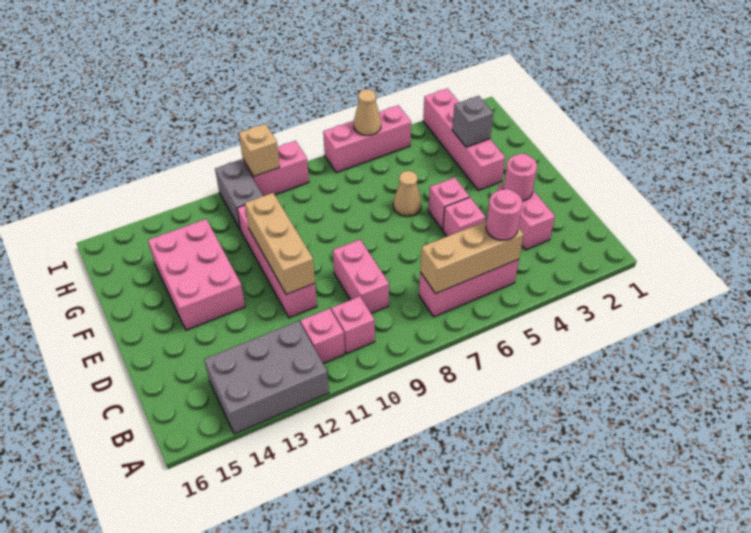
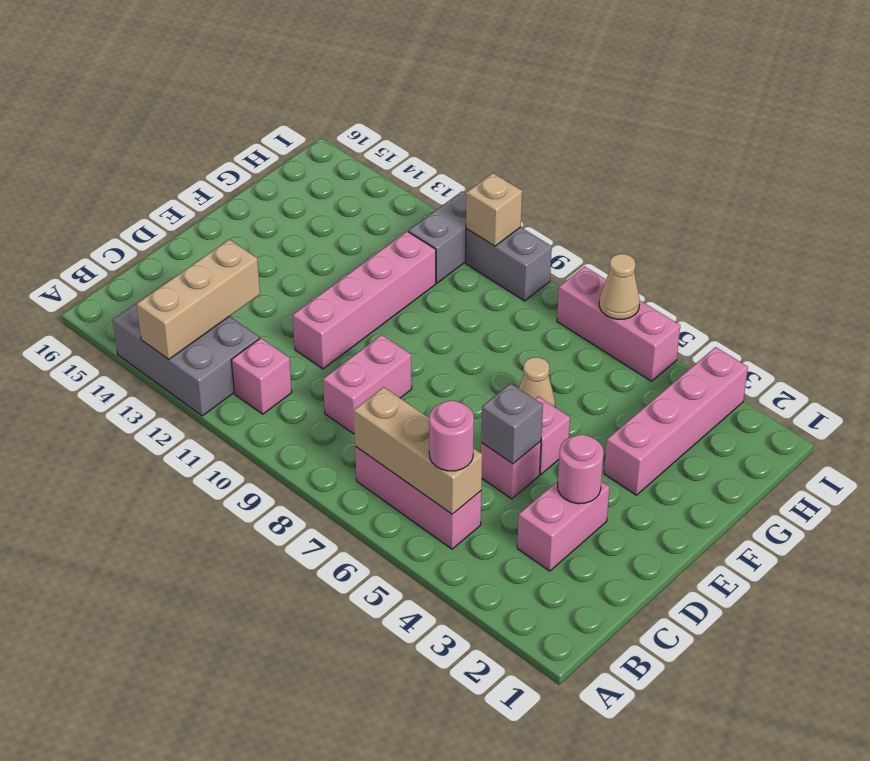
pink 1x1 brick [331,296,375,354] -> none
tan 1x3 brick [245,193,315,295] -> tan 1x3 brick moved to [137,239,260,359]
pink 2x3 brick [148,219,245,330] -> none
grey 1x1 brick [452,96,493,147] -> grey 1x1 brick moved to [481,383,543,464]
pink 1x2 brick [243,141,309,196] -> grey 1x2 brick [466,227,552,301]

